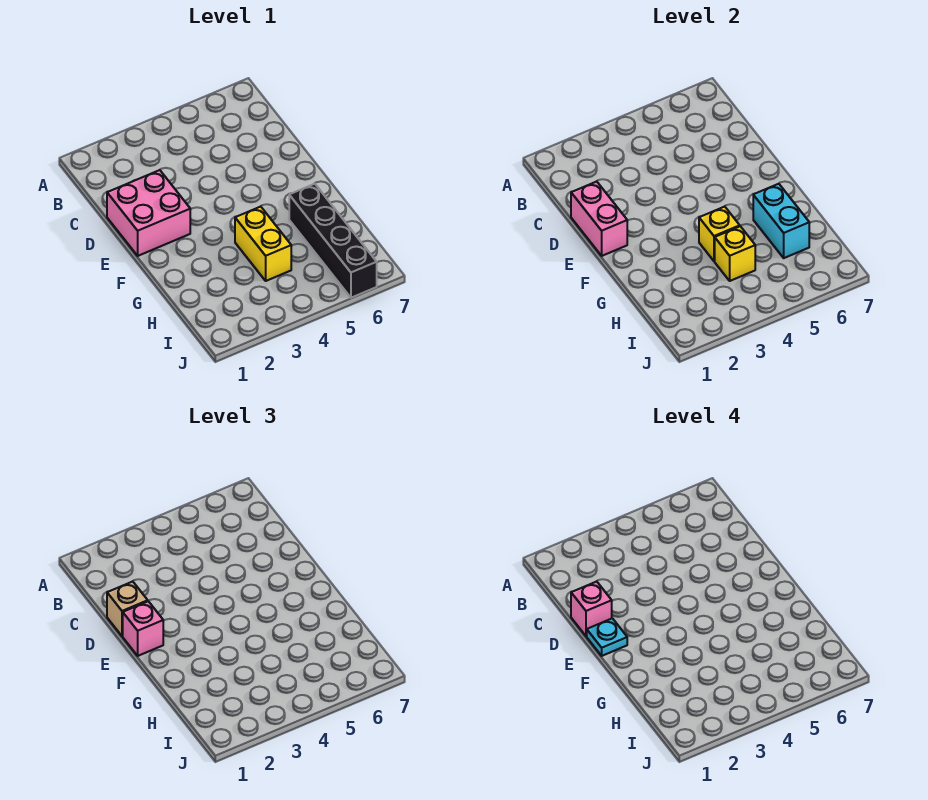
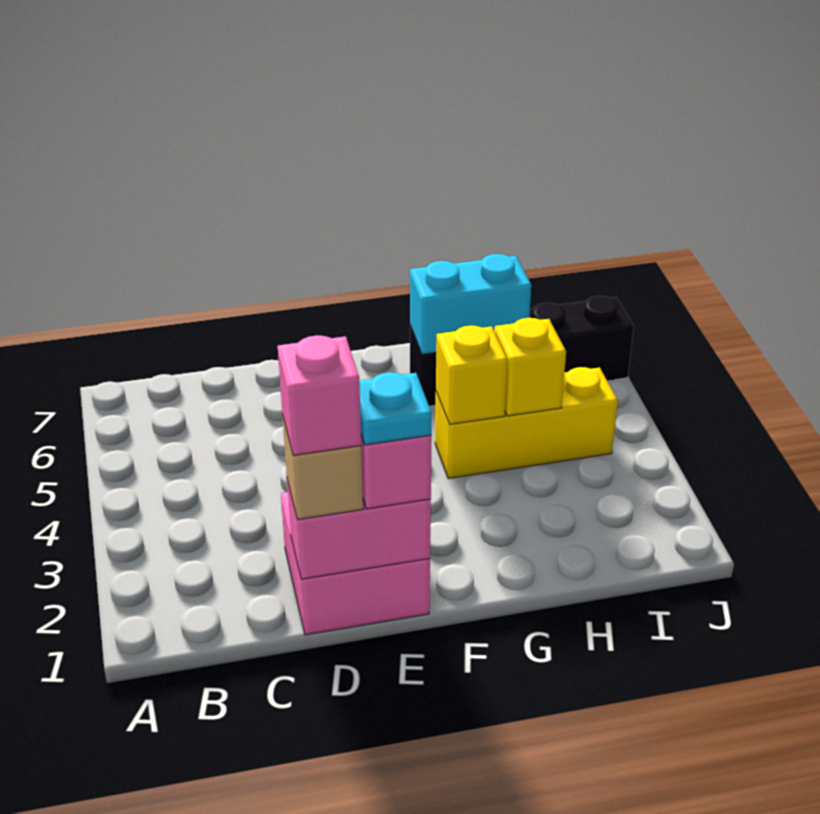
yellow 1x2 brick [235,206,291,281] -> yellow 1x3 brick [435,367,618,478]

